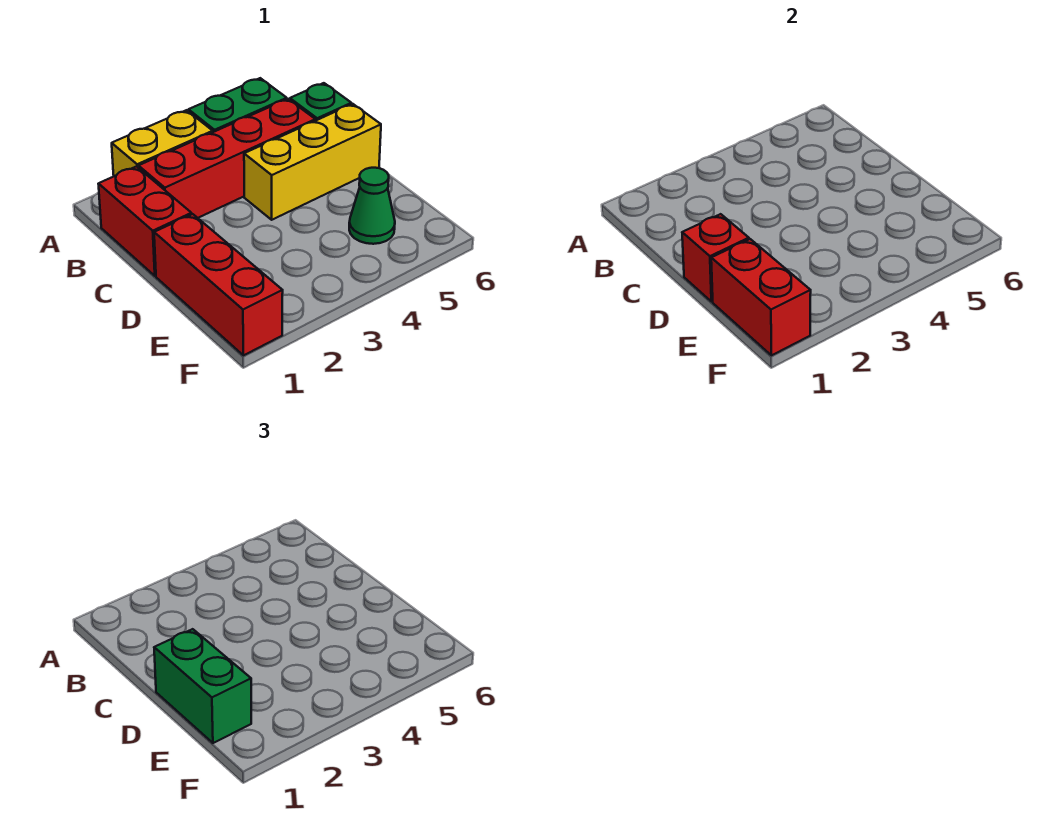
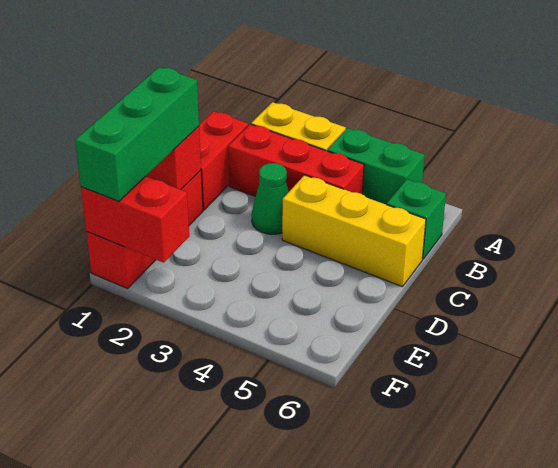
red 1x4 brick [139,99,315,218] -> red 1x3 brick [228,124,364,197]
green 1x2 brick [154,629,251,743] -> green 1x3 brick [75,67,199,201]
red 1x2 brick [711,239,811,355] -> red 1x2 brick turned to [81,177,189,263]
green 1x1 cone [349,168,395,244] -> green 1x1 cone moved to [252,163,289,234]

